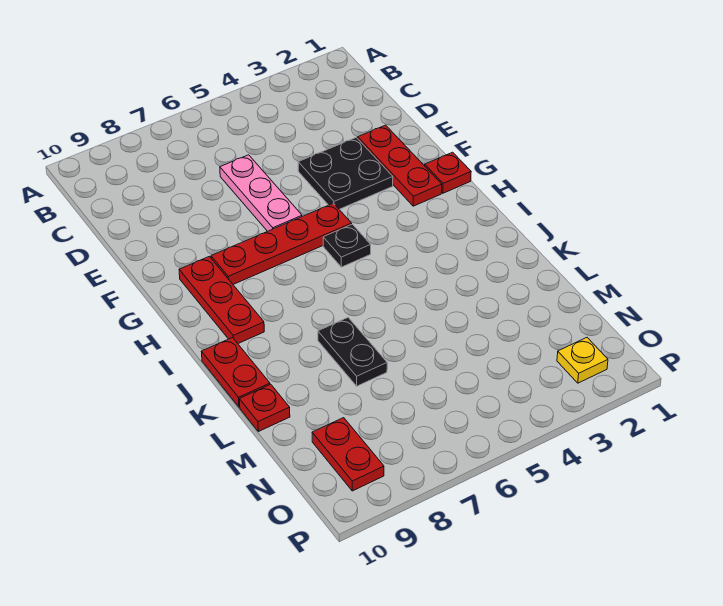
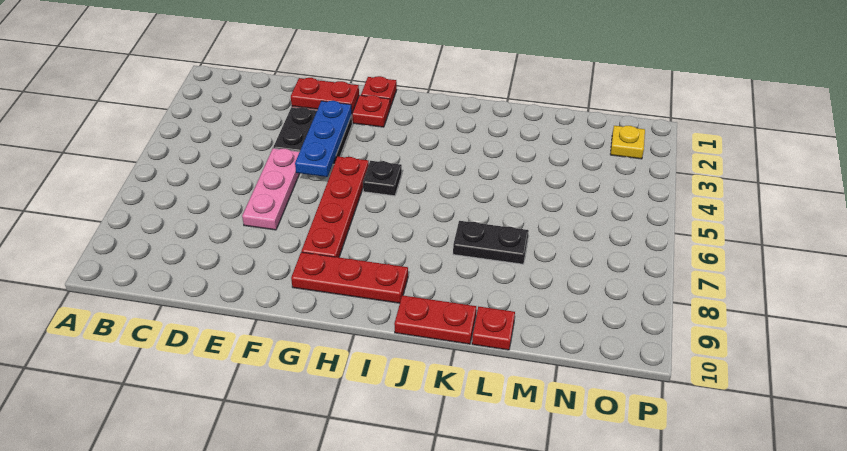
pink 1x3 plate [220,155,302,231] -> pink 1x3 plate turned to [242,148,300,230]
none -> blue 1x3 plate [295,101,352,177]
red 1x2 plate [312,418,384,491] -> red 1x2 plate moved to [291,78,359,112]

